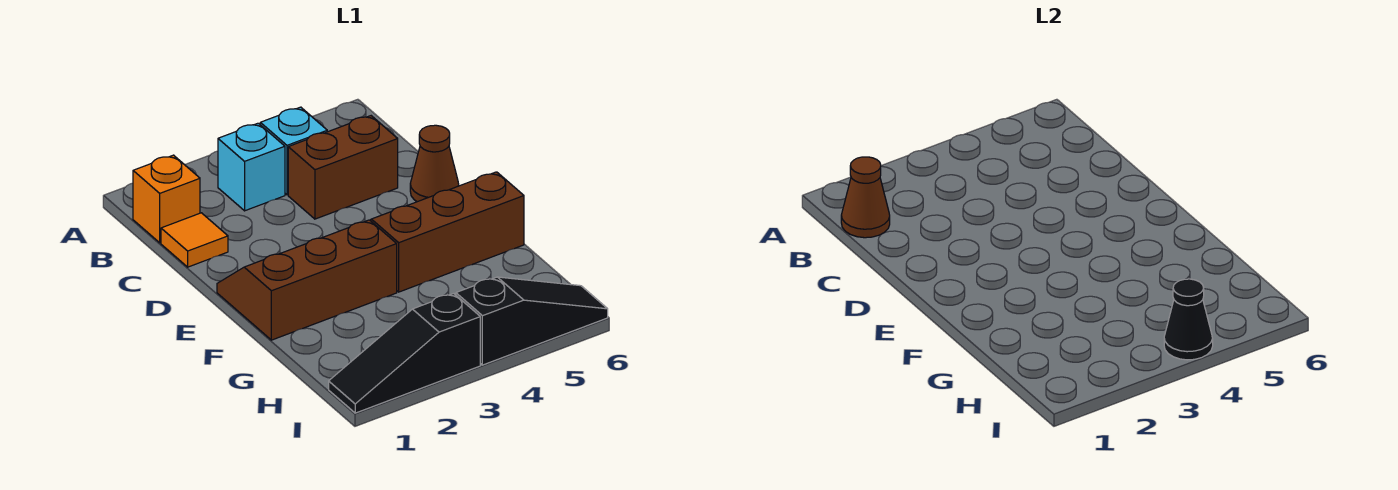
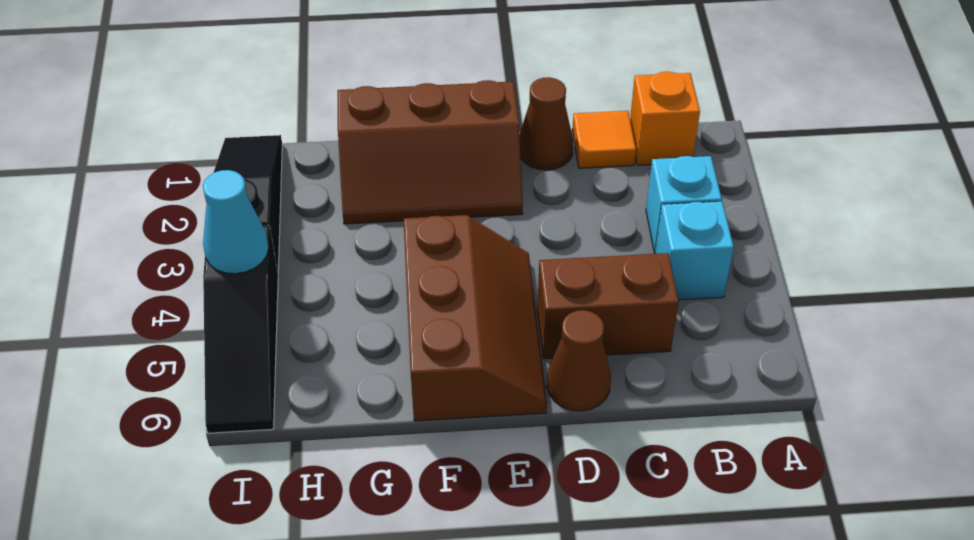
brown 1x1 cone [841,157,890,238] -> brown 1x1 cone moved to [519,77,573,170]
brown 1x2 brick [288,116,398,219] -> brown 1x2 brick turned to [537,253,679,359]
brown 2x3 slope [217,220,397,340] -> brown 2x3 slope turned to [338,80,523,224]
black 1x1 cone [1164,279,1213,360] -> cyan 1x1 cone [203,170,269,274]

